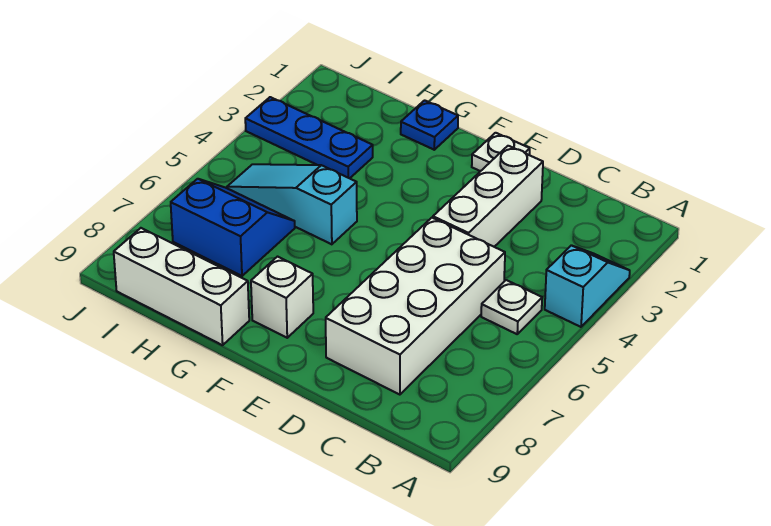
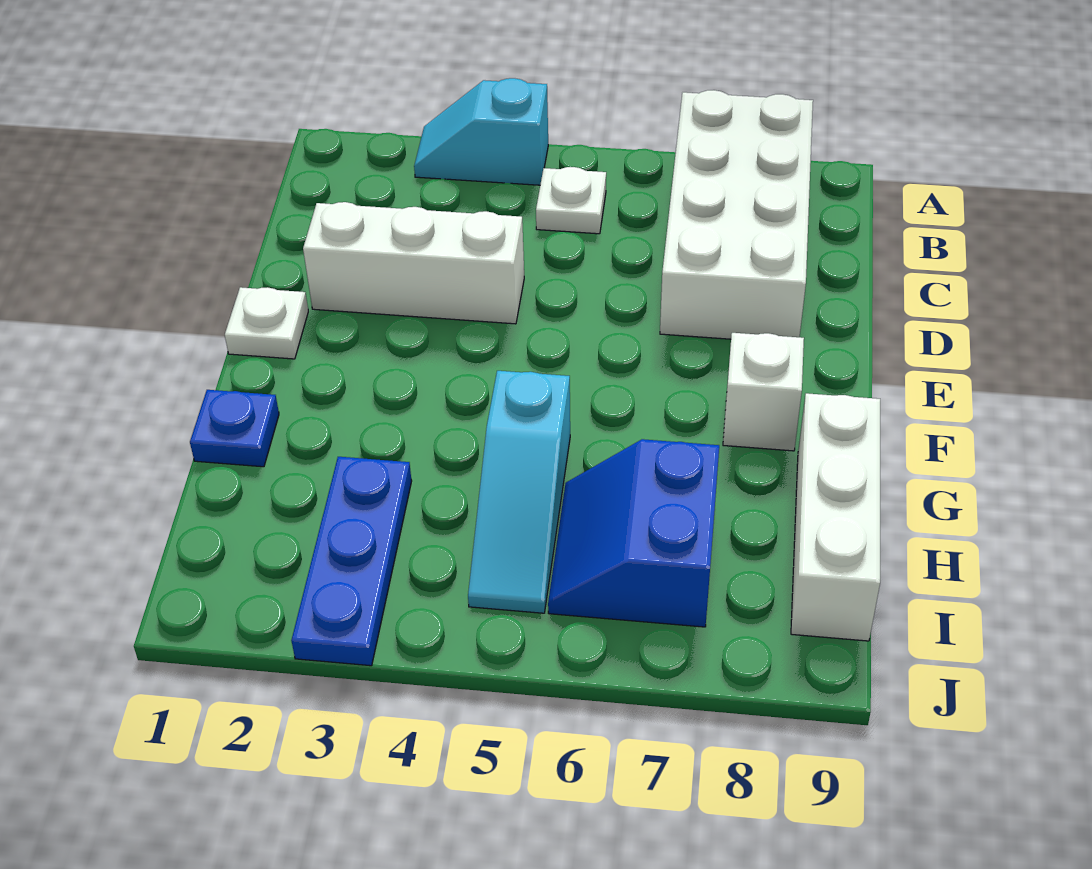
white 2x4 brick [326,218,505,395] -> white 2x4 brick turned to [660,90,813,339]

